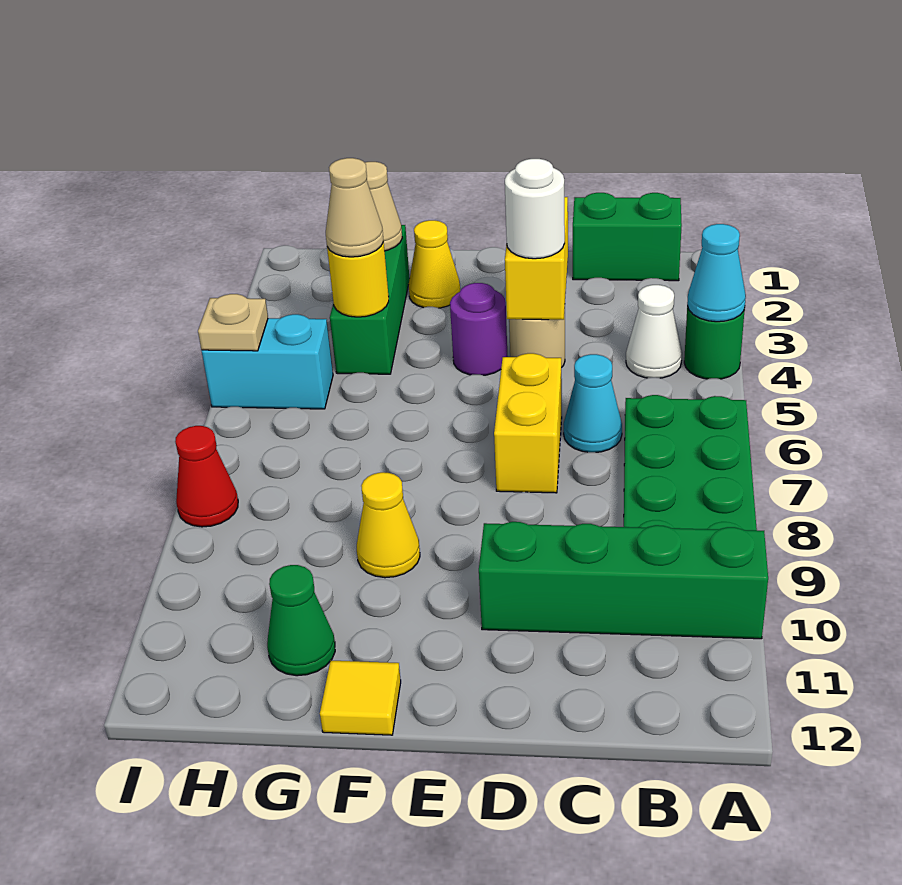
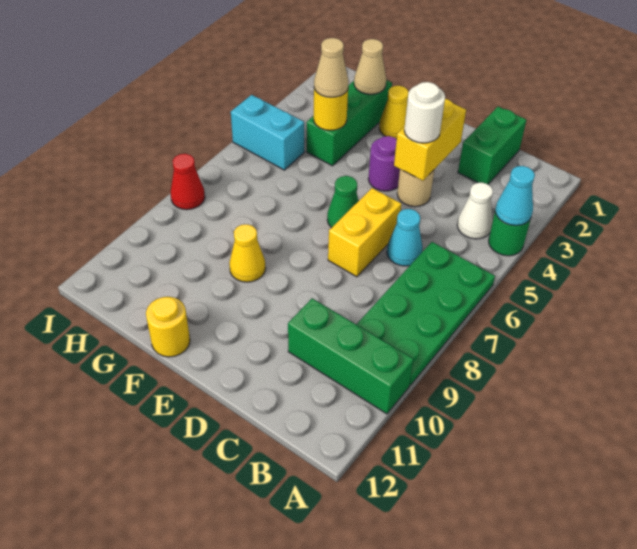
green 1x4 brick [479,522,768,639] -> green 1x3 brick [288,298,414,414]
green 1x2 brick [573,193,682,281] -> green 1x2 brick turned to [458,107,526,184]
yellow 1x1 tile [320,661,401,735] -> yellow 1x1 round brick [146,297,190,357]
green 1x1 cone [267,565,335,676] -> green 1x1 cone moved to [327,176,359,228]
tan 1x1 plate [198,294,268,351] -> none

